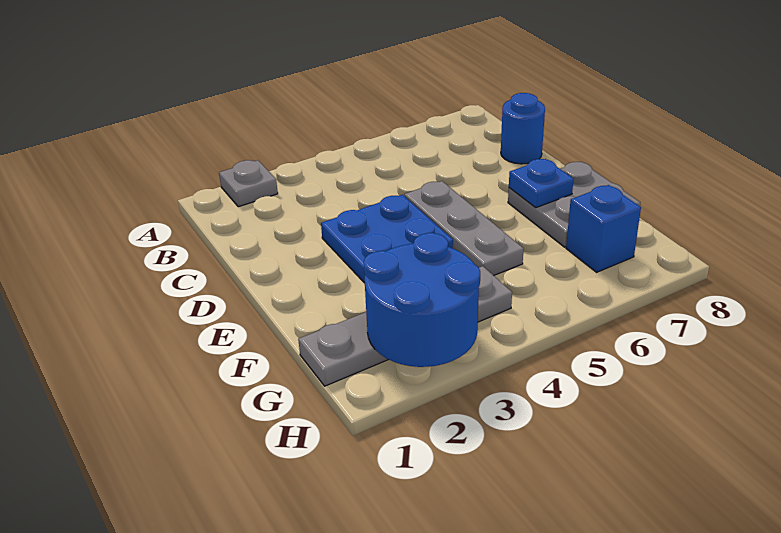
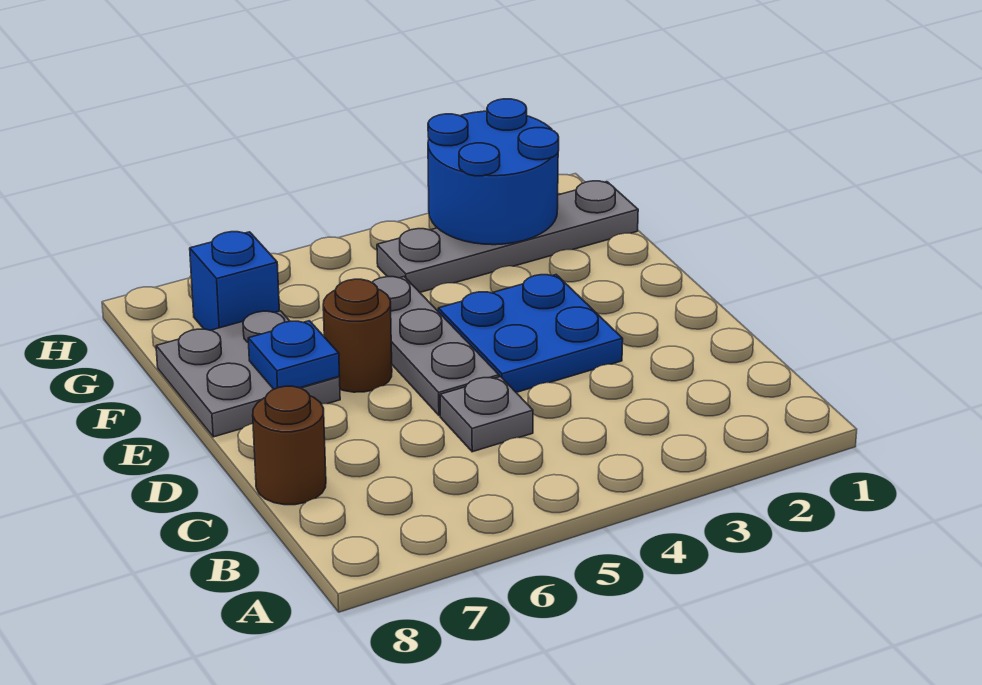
grey 1x1 plate [219,160,278,207] -> grey 1x1 plate moved to [440,377,533,452]
blue 1x1 round brick [501,93,545,164] -> brown 1x1 round brick [253,386,326,505]
none -> brown 1x1 round brick [323,279,392,392]

